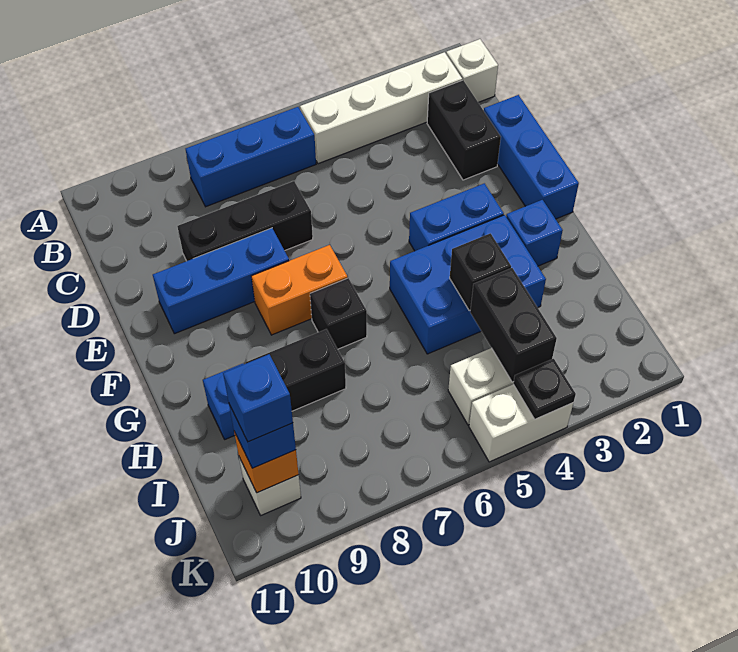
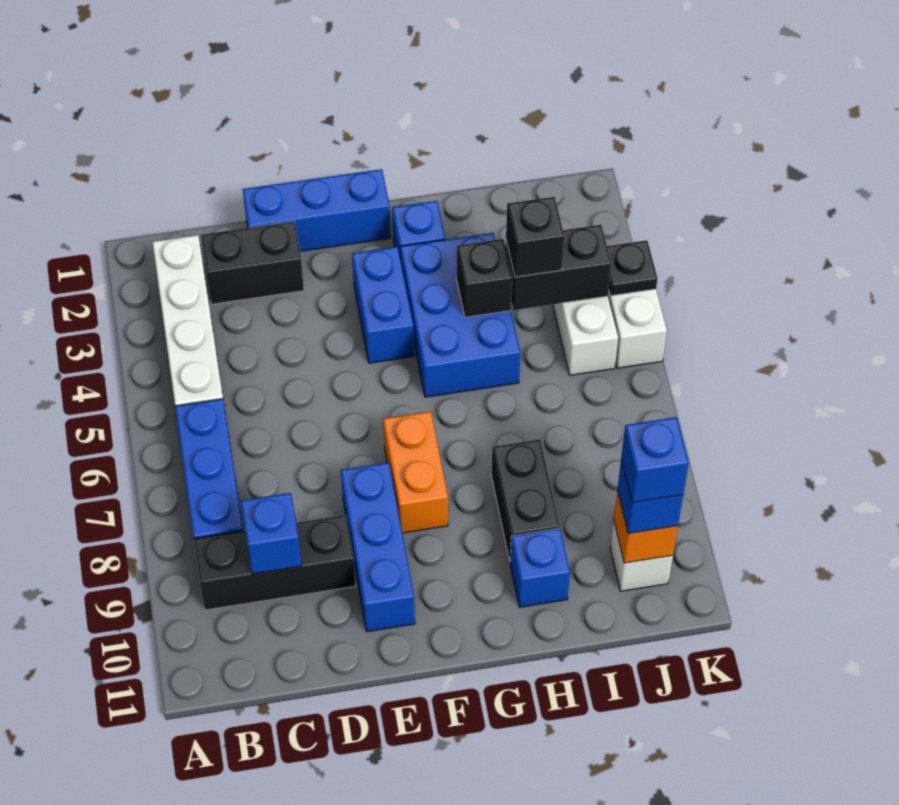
white 1x1 brick [446,39,498,102] -> none
none -> blue 1x1 brick [241,493,302,574]
black 1x3 brick [177,181,313,261] -> black 1x3 brick turned to [194,515,356,610]
black 1x1 brick [310,278,367,349] -> black 1x1 brick moved to [506,197,564,277]

